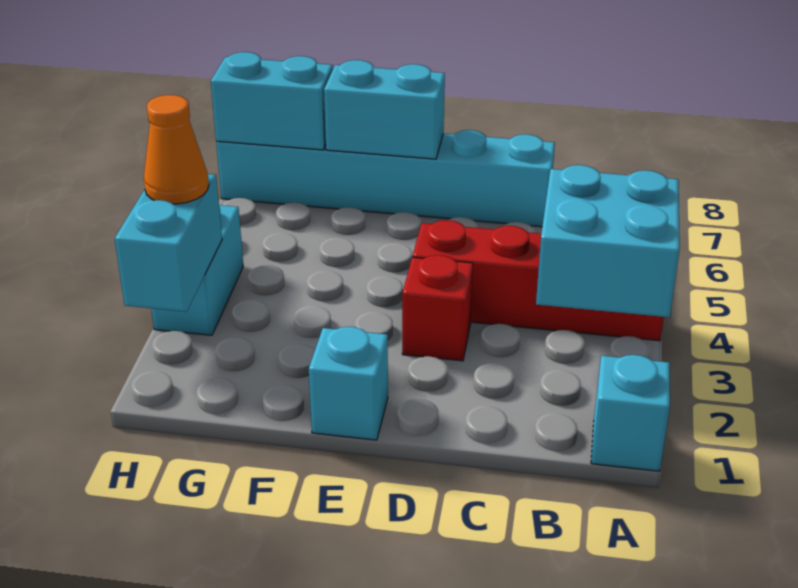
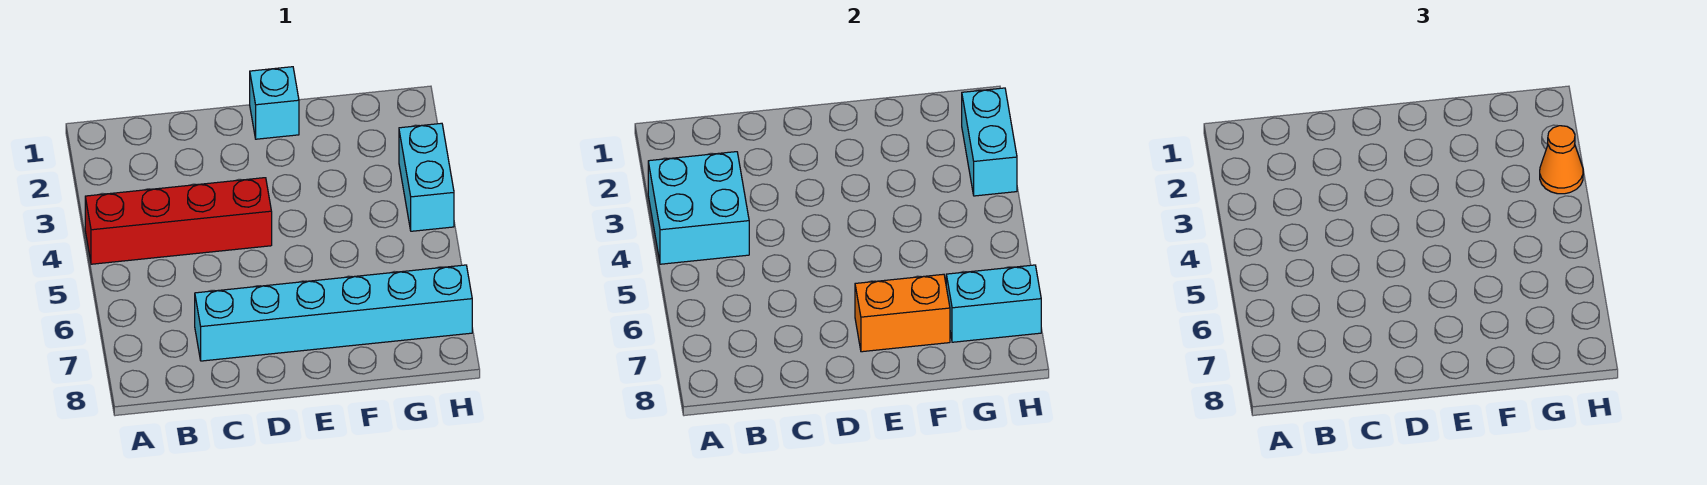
cyan 1x1 brick [591,355,670,471] -> none
red 1x1 brick [402,255,473,361] -> none
cyan 1x2 brick [324,60,445,159] -> orange 1x2 brick [855,274,950,352]

